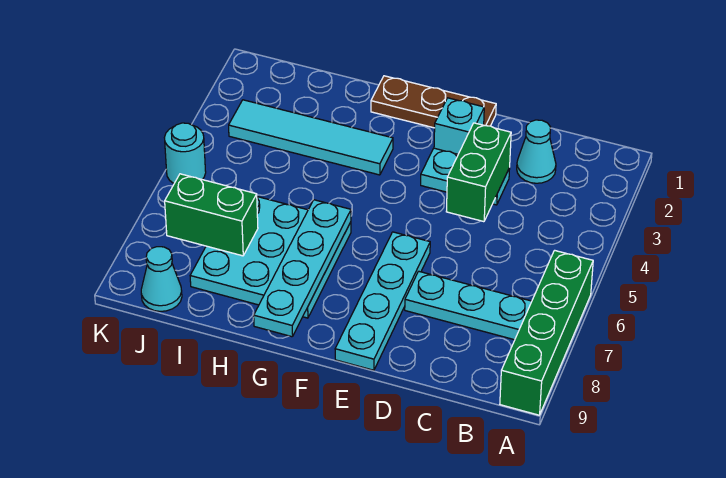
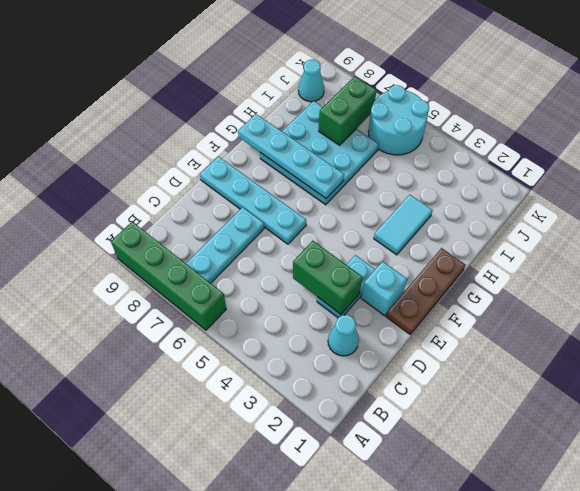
cyan 1x4 tile [229,100,393,175] -> cyan 1x2 tile [374,195,433,255]
cyan 1x1 round brick [164,123,206,183] -> cyan 2x2 round brick [368,85,429,155]

